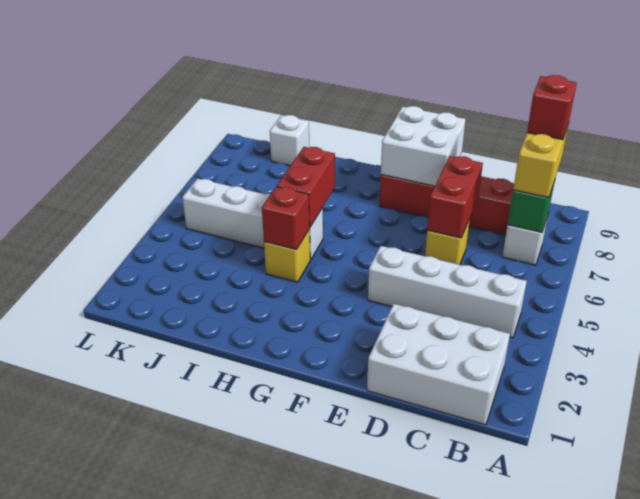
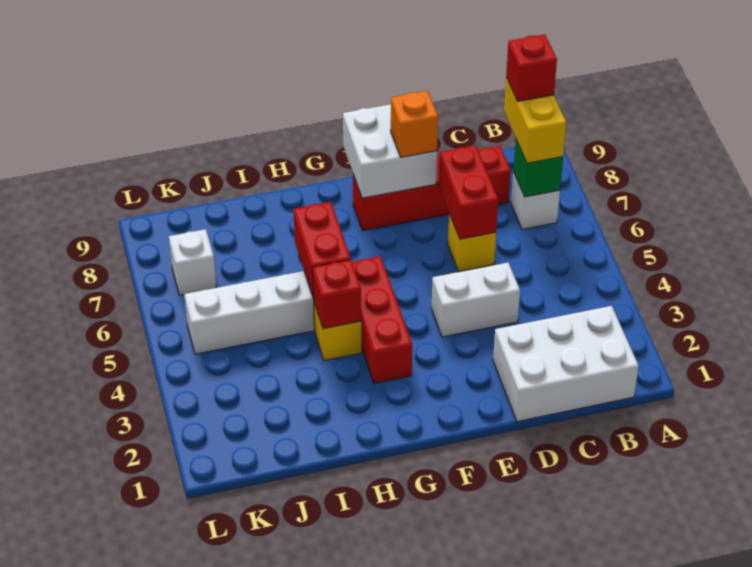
white 1x4 brick [368,246,527,338] -> white 1x2 brick [432,263,520,337]
none -> orange 1x1 brick [391,91,438,157]
none -> red 1x3 brick [352,256,412,383]
white 1x1 brick [270,115,309,166] -> white 1x1 brick moved to [169,229,216,295]

